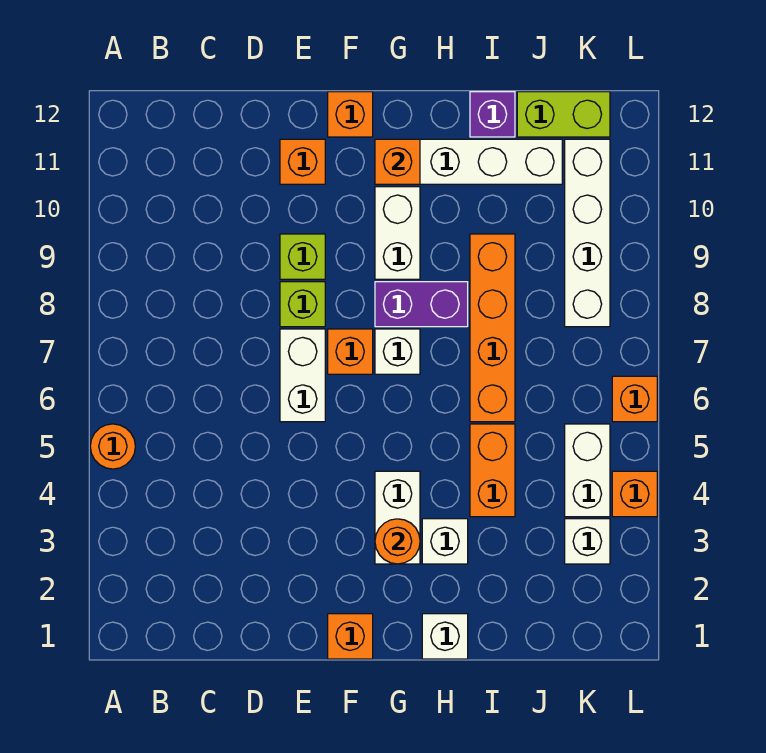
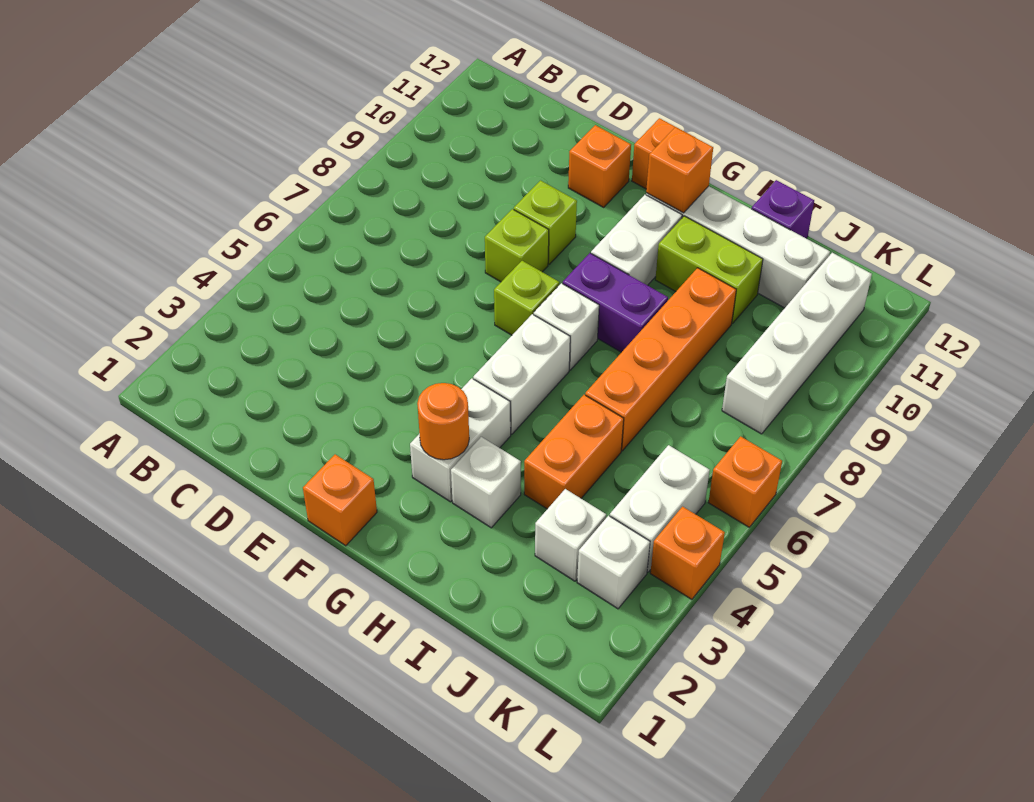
orange 1x1 round brick [90,424,135,469] -> none
white 1x2 brick [280,329,325,422] -> white 1x2 brick moved to [473,314,570,434]
orange 1x1 brick [328,329,373,374] -> lime 1x1 brick [494,261,559,335]
white 1x1 brick [422,614,468,659] -> white 1x1 brick moved to [535,489,606,581]
lime 1x2 brick [517,92,610,137] -> lime 1x2 brick moved to [655,216,763,323]

